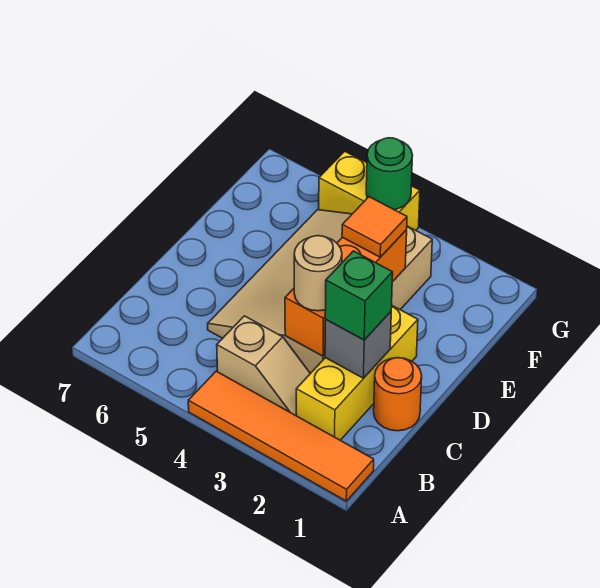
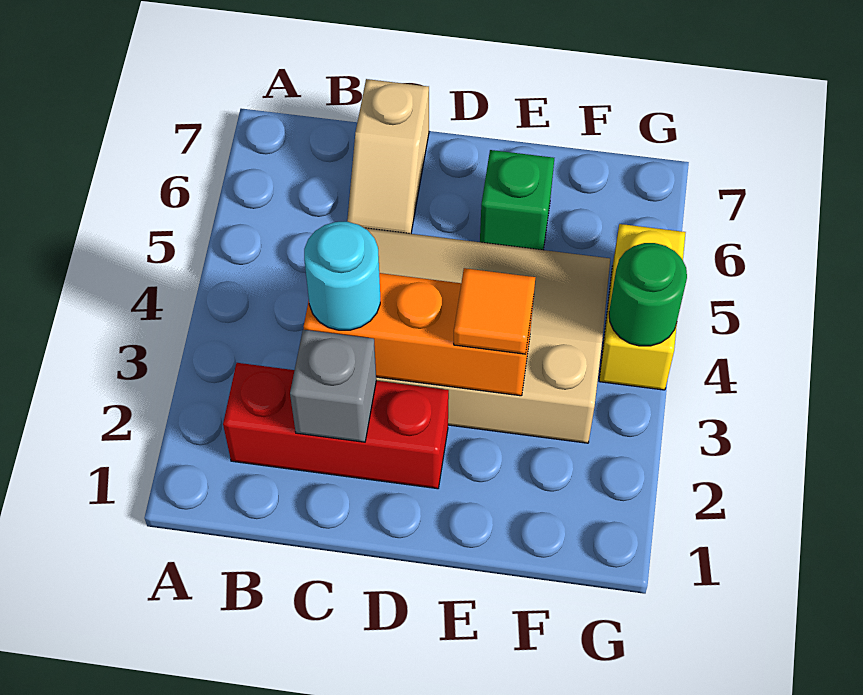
orange 1x4 tile [188,371,374,501] -> none
yellow 1x3 brick [296,306,418,440] -> red 1x3 brick [223,363,449,489]
tan 1x2 slope [217,316,310,415] -> tan 1x2 slope moved to [347,79,429,234]
orange 1x1 round brick [374,358,422,431] -> none
green 1x1 brick [325,251,393,340] -> green 1x1 brick moved to [480,150,554,250]
tan 1x1 round brick [294,236,342,311] -> cyan 1x1 round brick [304,222,380,330]

